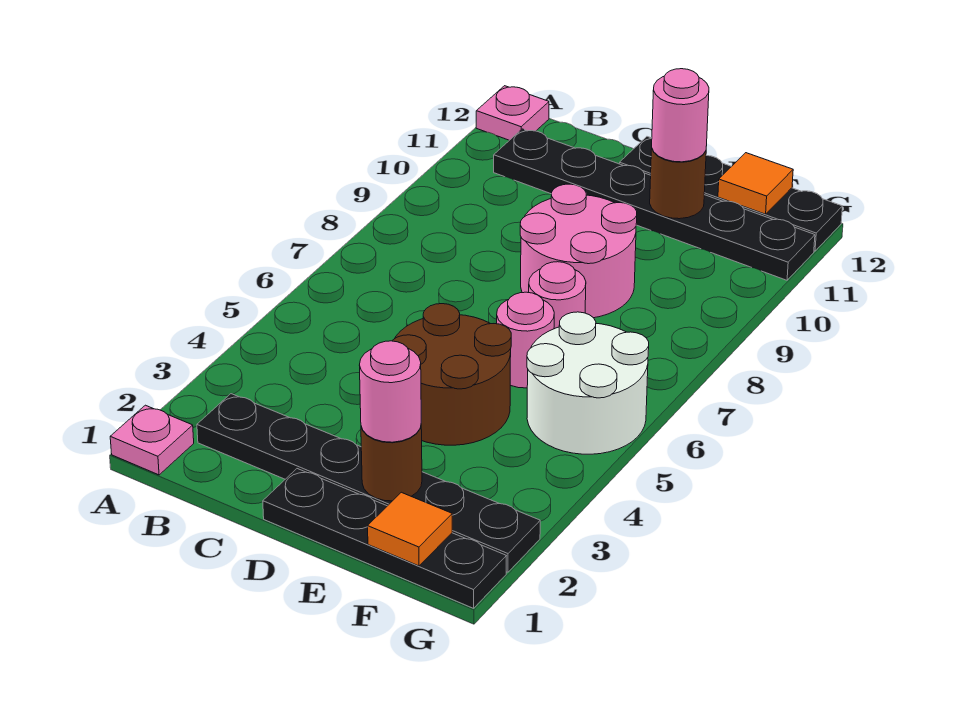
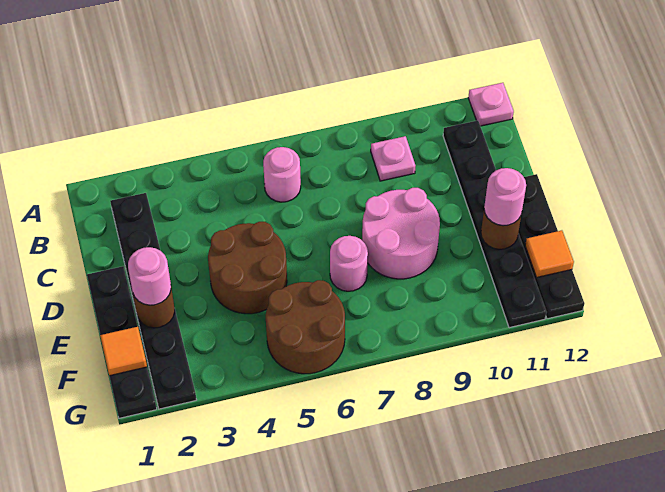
pink 1x1 plate [110,405,194,475] -> pink 1x1 plate moved to [371,136,415,181]
pink 1x1 round brick [497,292,554,388] -> pink 1x1 round brick moved to [263,147,301,202]
white 2x2 round brick [527,312,649,454] -> brown 2x2 round brick [266,280,345,374]

